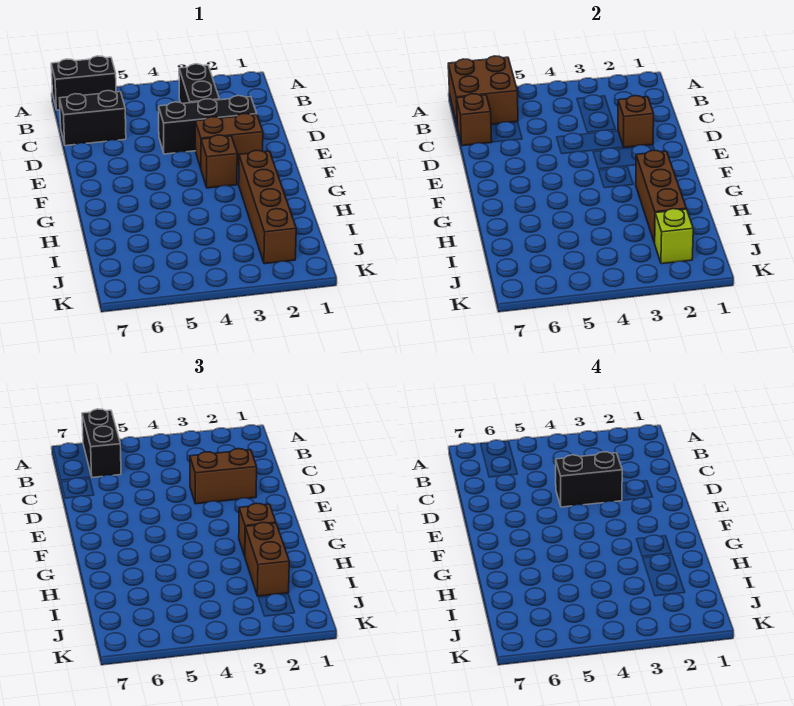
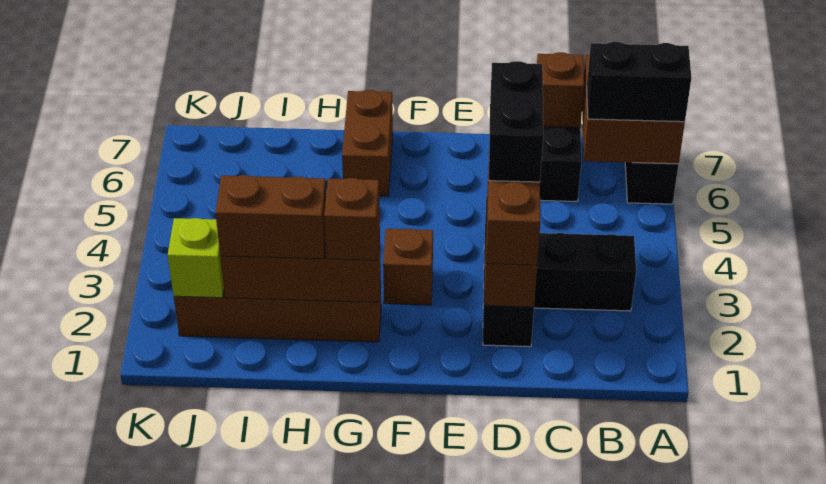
brown 1x2 brick [195,114,263,168] -> brown 1x2 brick moved to [342,90,393,196]

